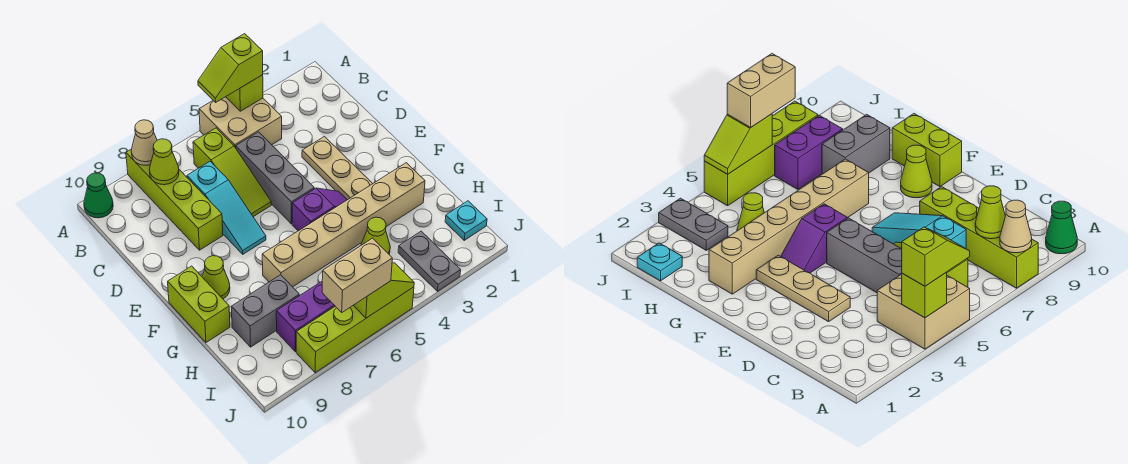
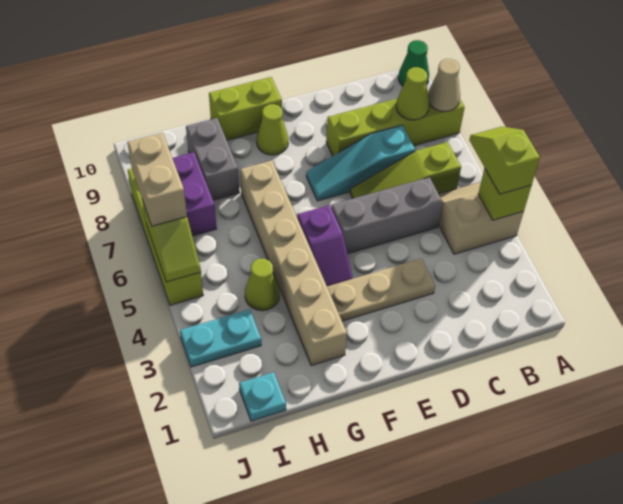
tan 2x2 brick [199,97,282,148] -> tan 2x2 slope [439,182,524,254]
grey 1x2 plate [398,231,461,291] -> cyan 1x2 plate [180,309,261,367]

